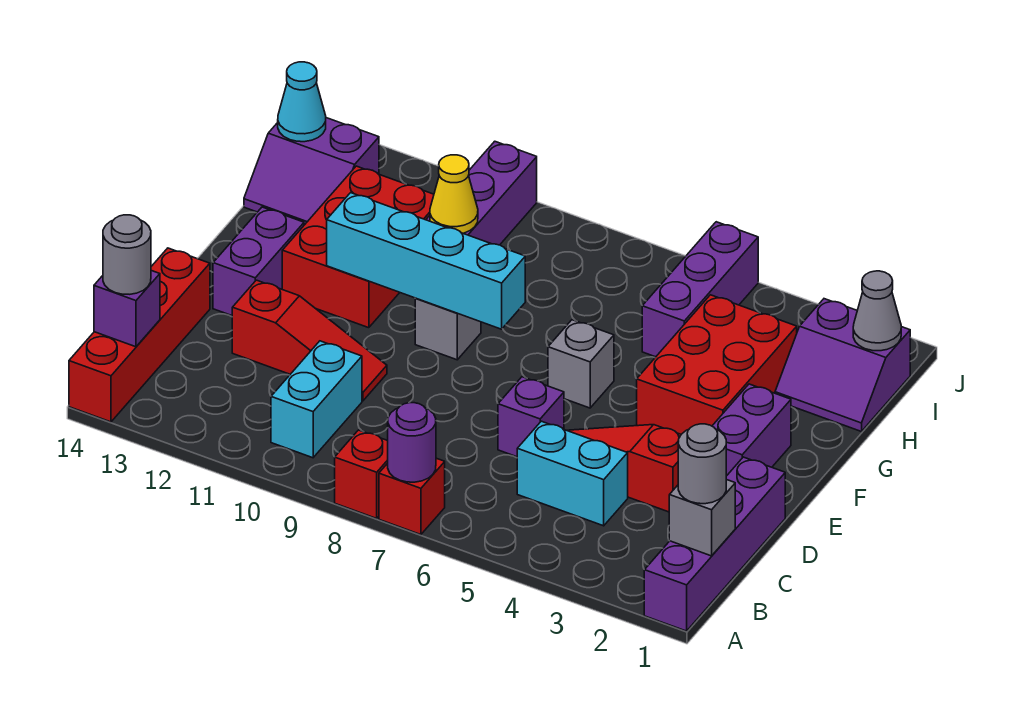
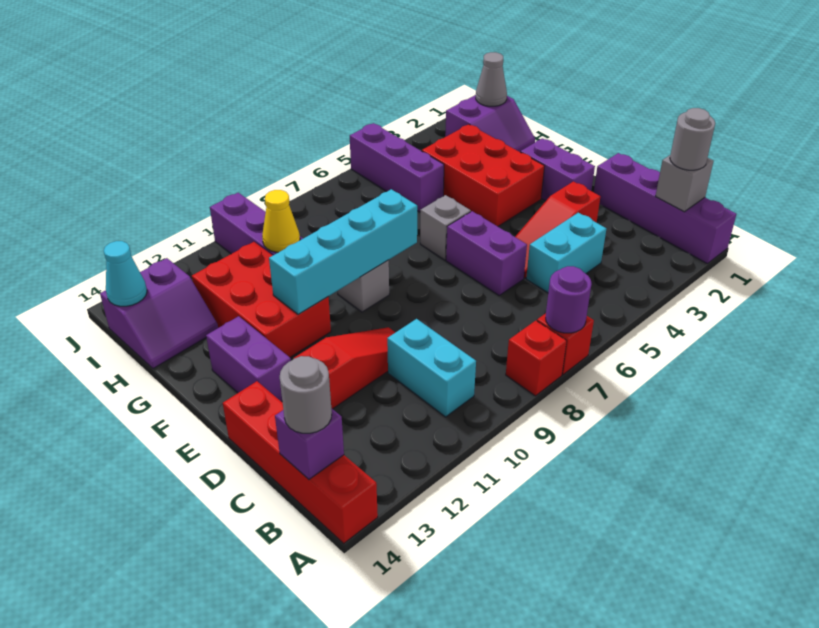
purple 1x1 brick [498,377,564,457] -> purple 1x2 brick [446,211,527,295]

